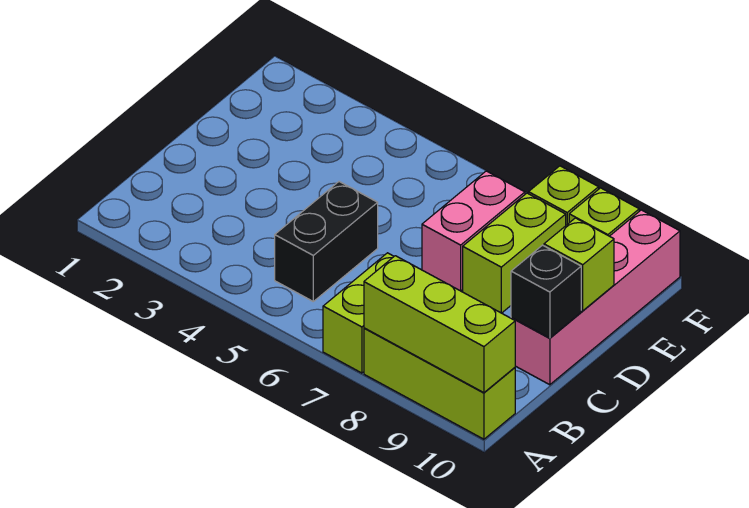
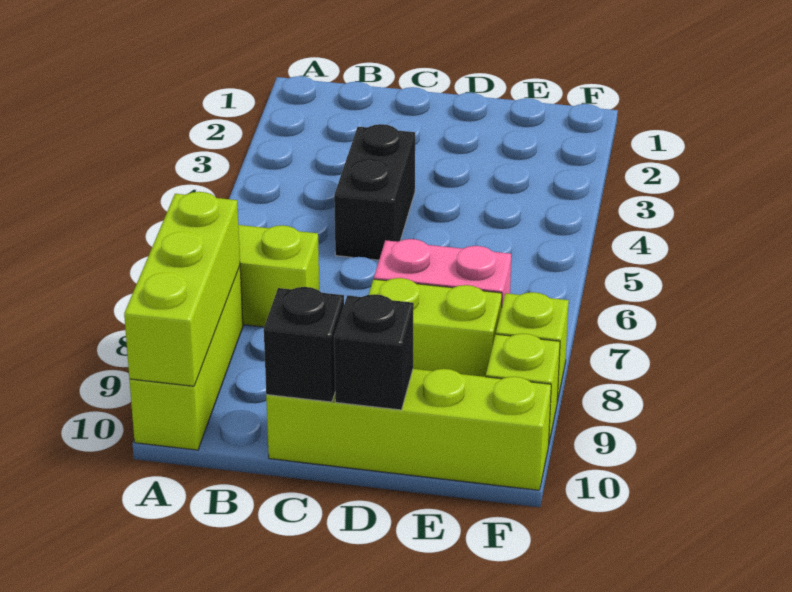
black 1x2 brick [275,182,378,301] -> black 1x2 brick turned to [334,124,415,260]
pink 1x4 brick [511,210,680,385] -> lime 1x4 brick [266,369,551,490]
lime 1x1 brick [544,218,614,311] -> black 1x1 brick [334,294,414,410]

